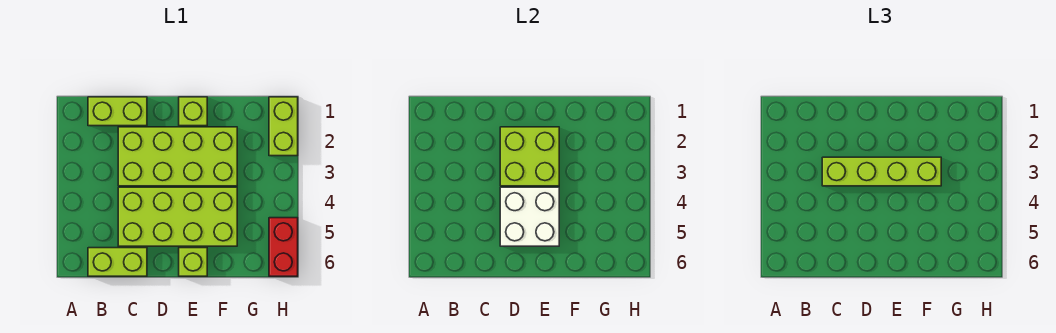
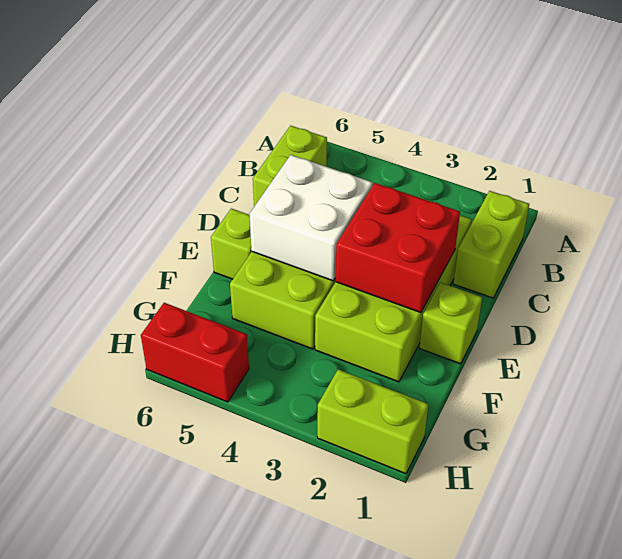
lime 1x4 brick [822,157,941,186] -> none
lime 2x2 brick [500,127,559,186] -> red 2x2 brick [336,183,460,313]

